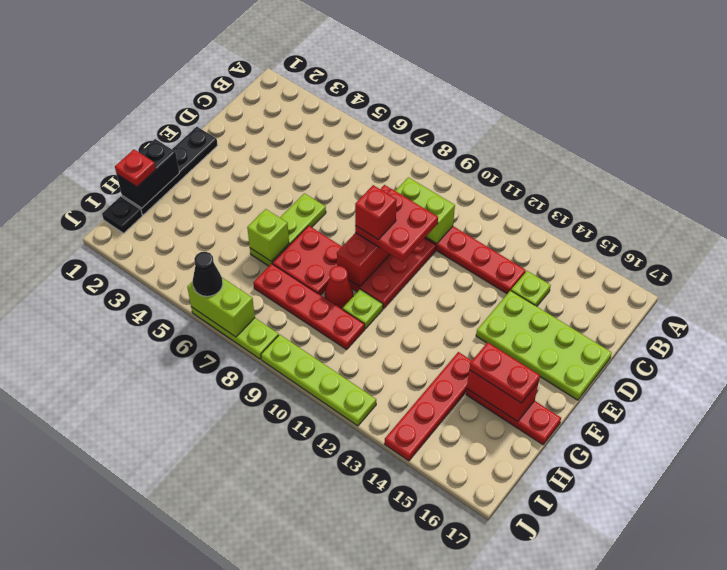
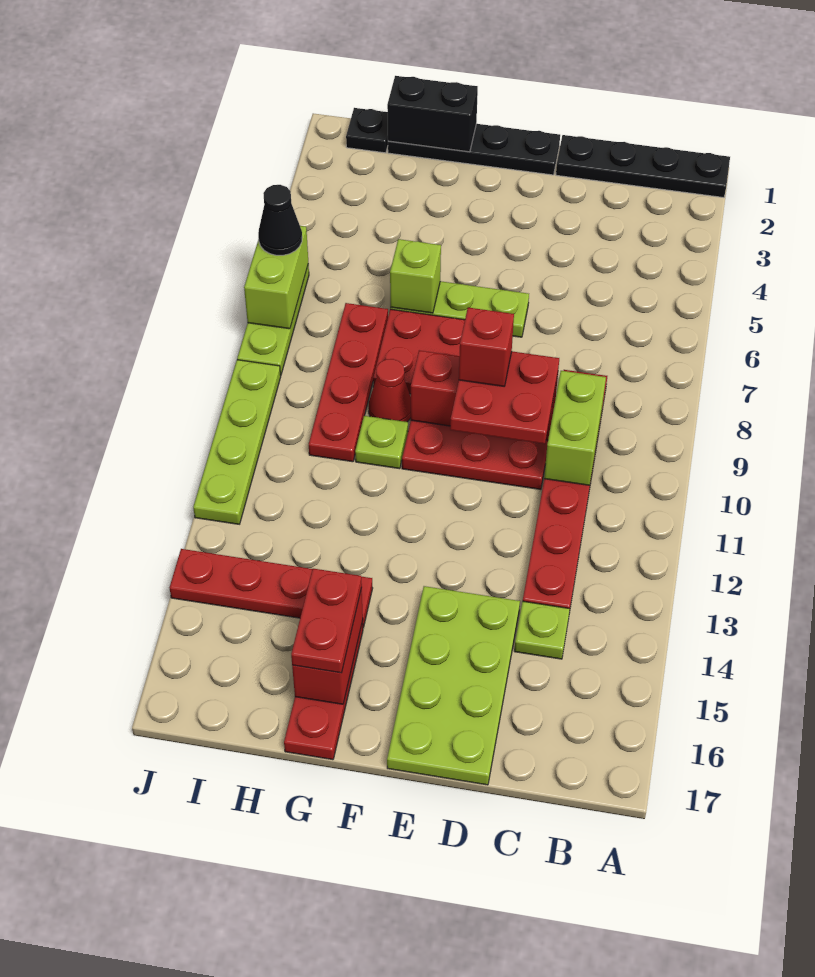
none -> black 1x4 plate [556,135,730,198]
red 1x1 plate [115,150,156,187] -> none

